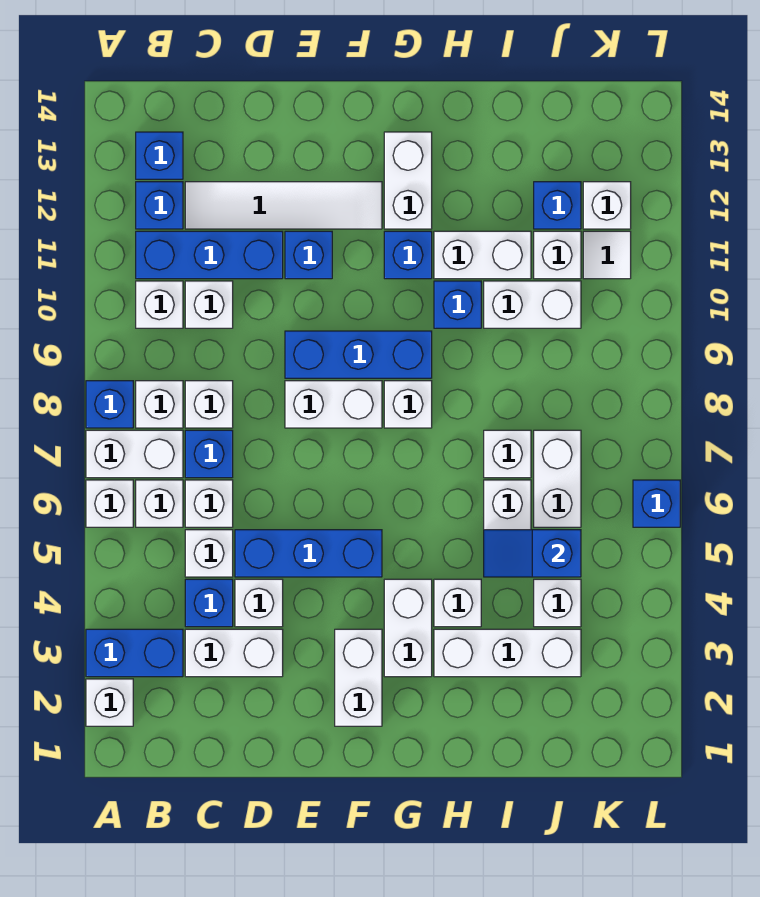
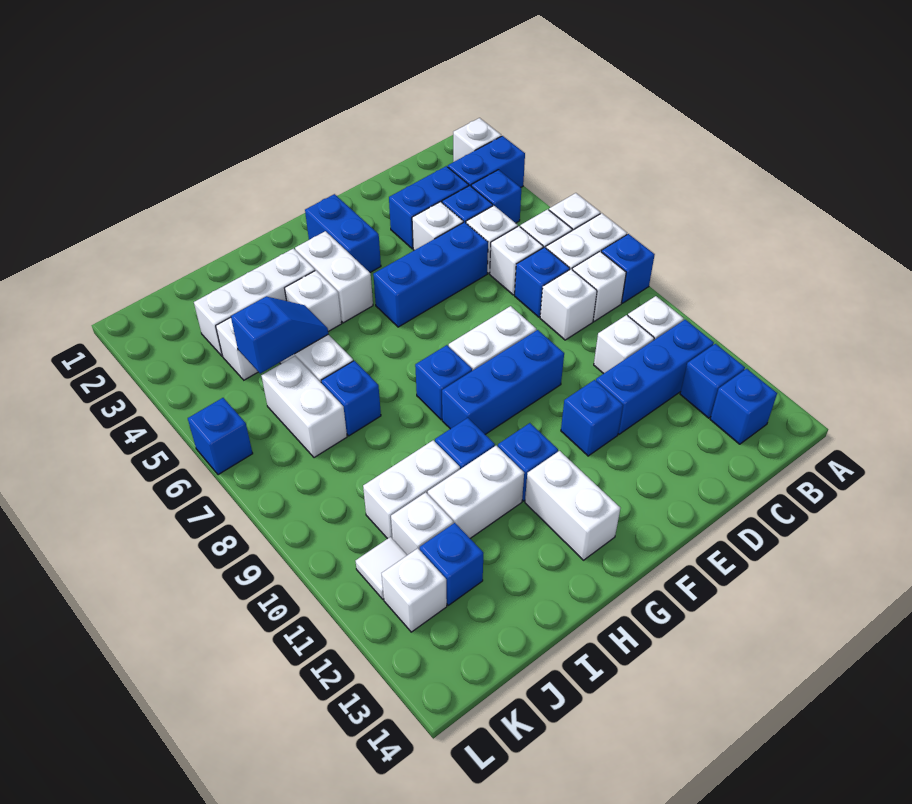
none -> blue 1x1 brick [471,170,521,223]
white 1x2 brick [185,629,283,677] -> blue 1x2 brick [389,166,469,249]
white 1x4 tile [185,182,382,229] -> none
white 1x2 brick [335,629,382,726] -> blue 1x2 brick [305,194,381,272]
white 1x1 brick [384,381,432,428] -> blue 1x1 brick [415,345,472,420]
white 1x1 brick [484,430,531,478] -> blue 1x1 brick [321,361,381,436]

